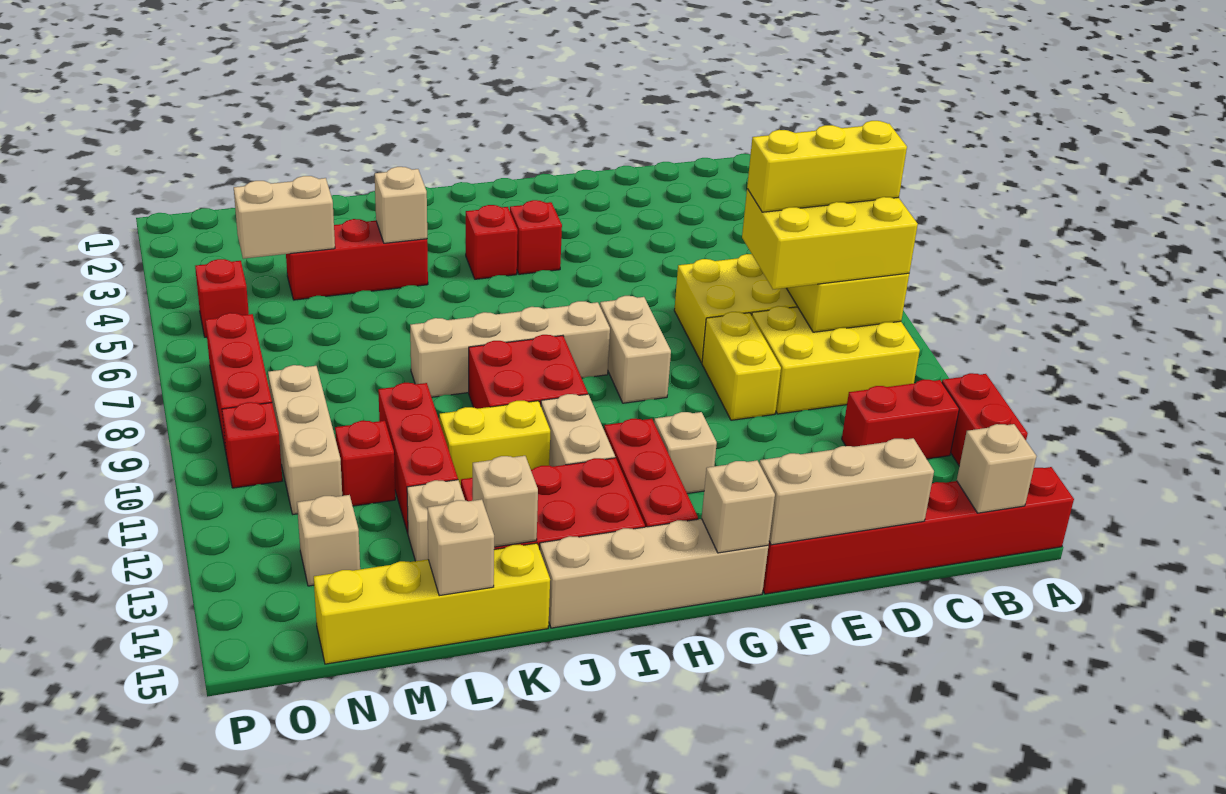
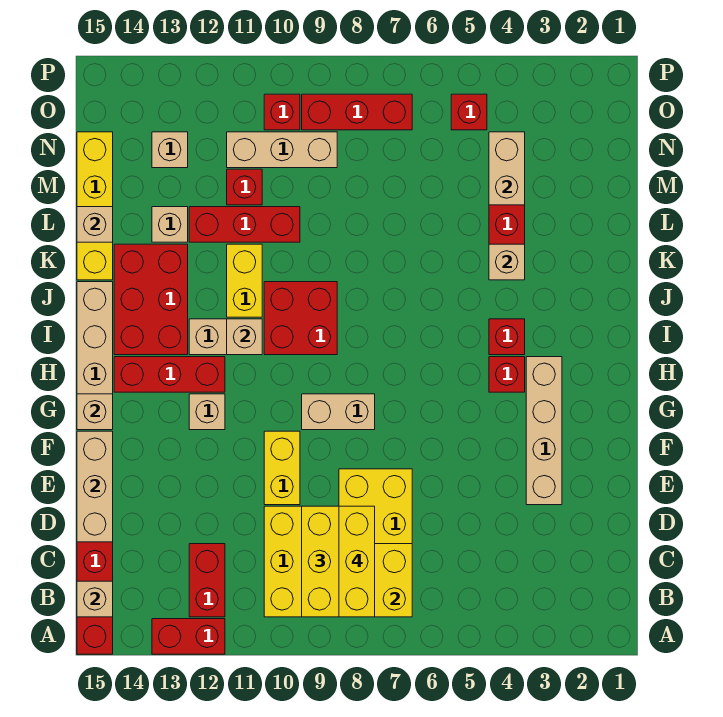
yellow 1x2 brick [702,312,781,420] -> yellow 1x2 brick turned to [264,431,300,505]
tan 1x4 brick [410,301,610,397] -> tan 1x4 brick moved to [526,357,562,505]
tan 1x1 brick [472,456,538,547] -> tan 1x1 brick moved to [227,319,262,355]

